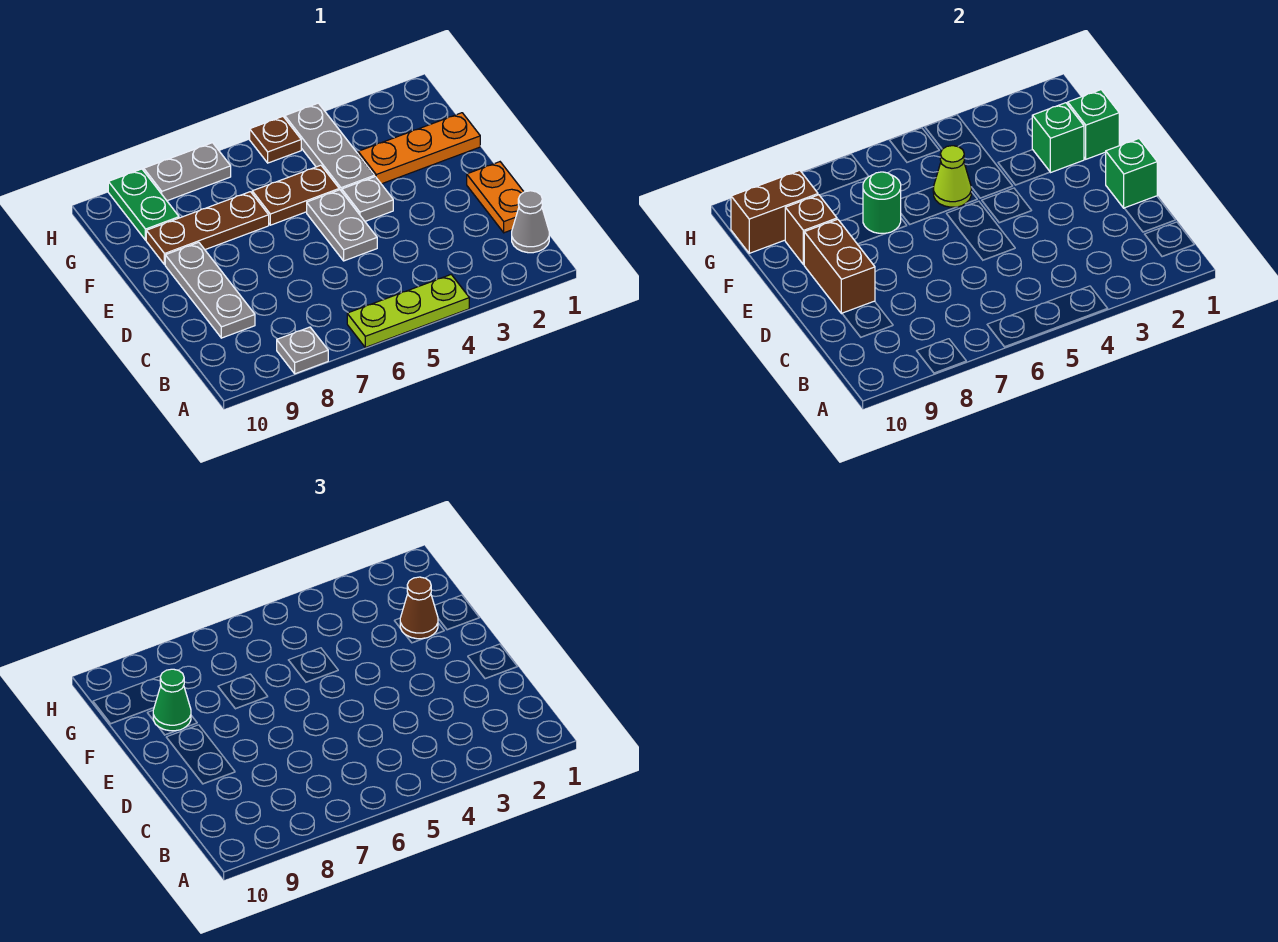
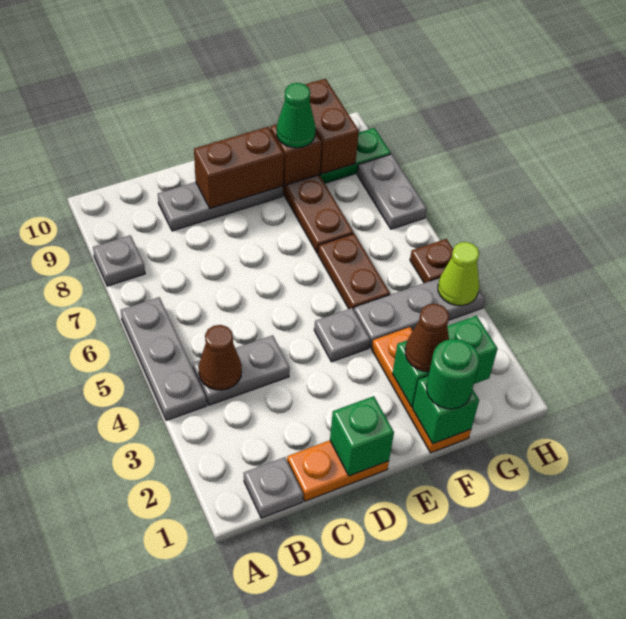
lime 1x3 plate [347,275,469,347] -> grey 1x3 plate [121,297,207,421]
grey 1x1 cone [512,191,549,253] -> grey 1x1 plate [244,457,303,518]
none -> brown 1x1 cone [199,325,242,390]
grey 1x2 plate [307,190,377,261] -> grey 1x2 plate moved to [193,335,290,405]
green 1x1 brick [1032,103,1084,173] -> green 1x2 brick [392,316,498,407]
lime 1x1 cone [933,146,971,207] -> lime 1x1 cone moved to [438,242,479,306]
green 1x1 round brick [863,172,901,233] -> green 1x1 round brick moved to [427,339,479,409]

